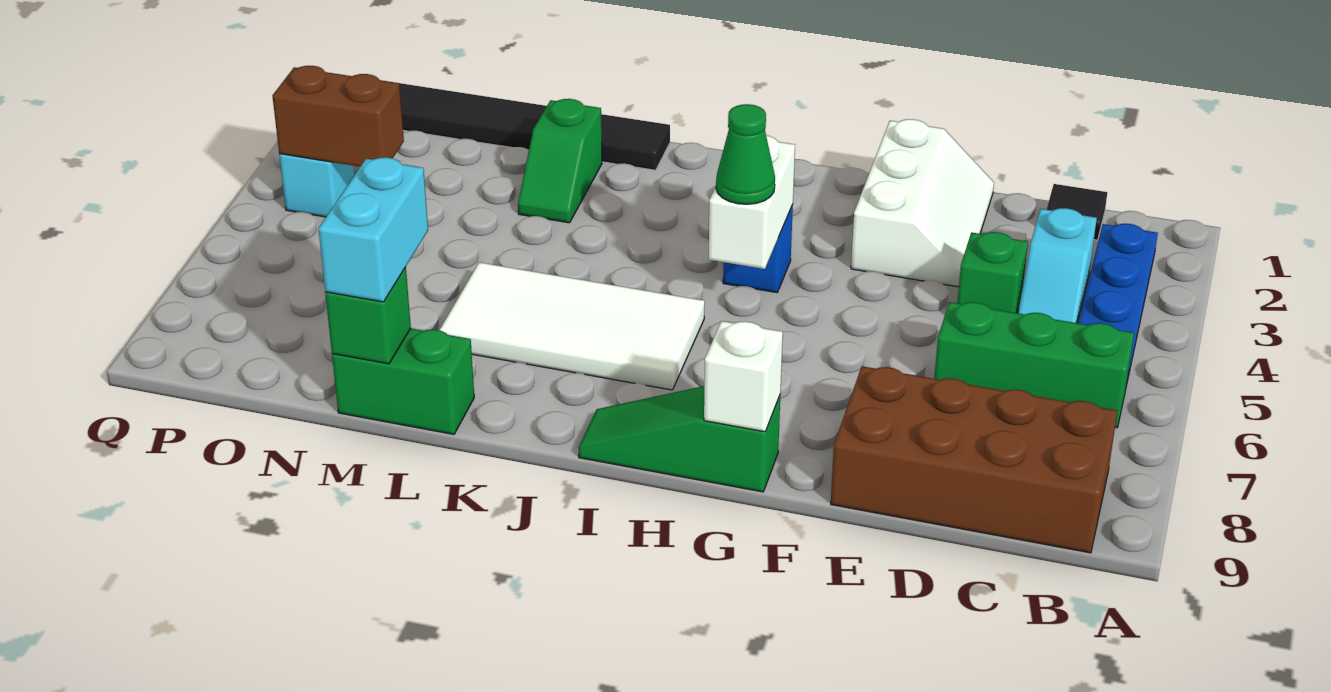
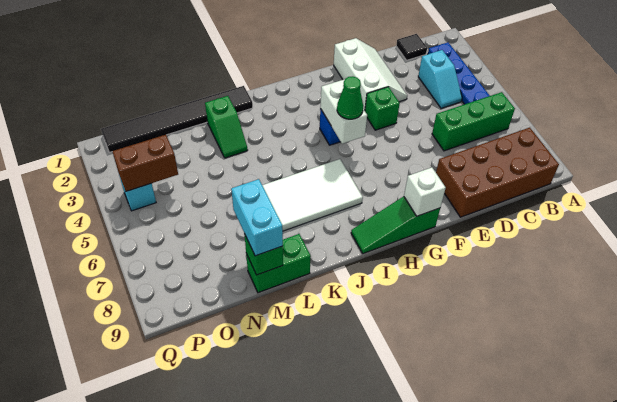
green 1x1 brick [957,232,1028,313] -> green 1x1 brick moved to [365,87,400,130]

